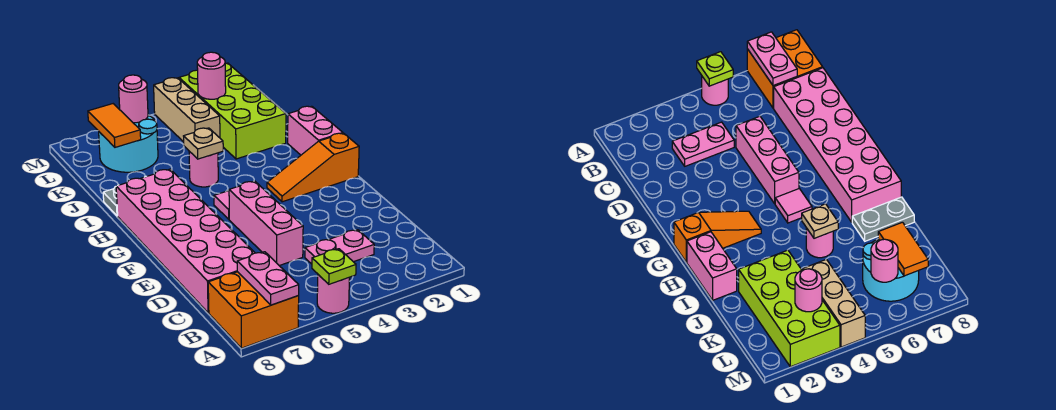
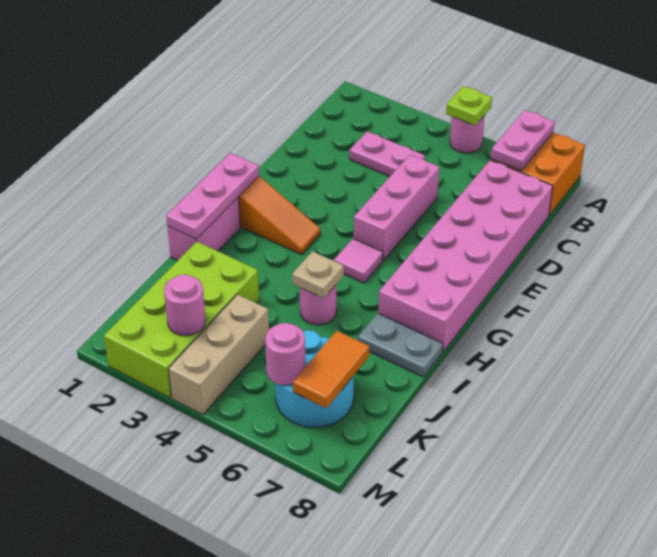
none -> pink 1x3 plate [166,153,259,239]

